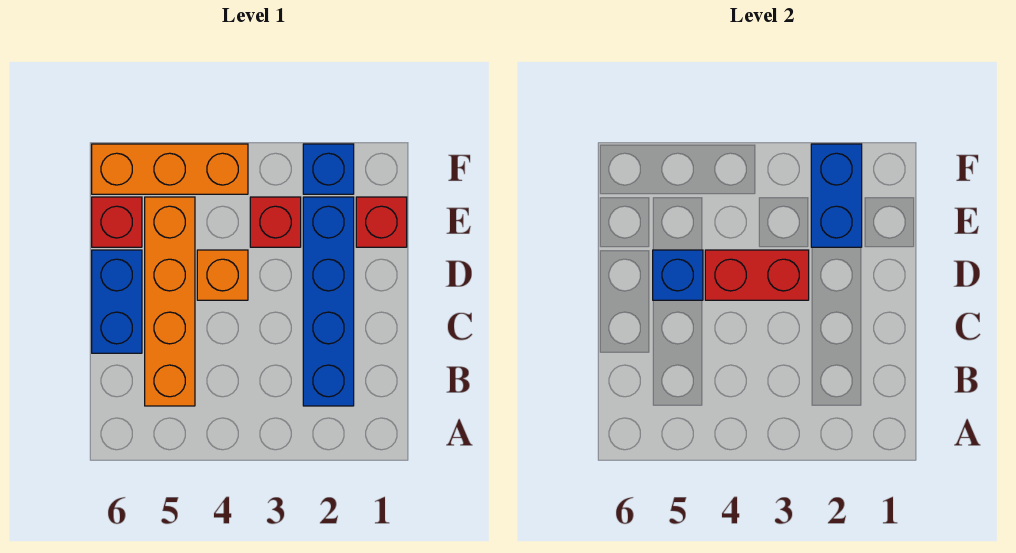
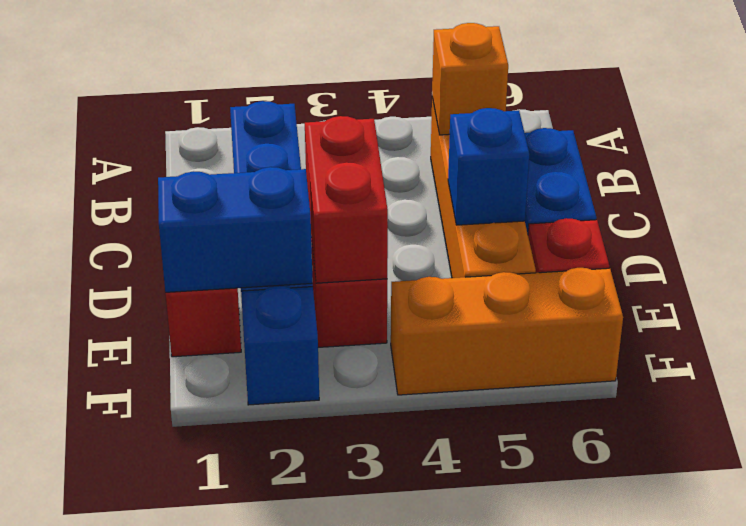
red 1x2 brick [705,250,809,300] -> red 1x2 brick turned to [305,116,388,283]
orange 1x1 brick [197,250,248,300] -> orange 1x1 brick moved to [432,23,508,135]
blue 1x2 brick [811,144,862,247] -> blue 1x2 brick turned to [158,167,313,292]

